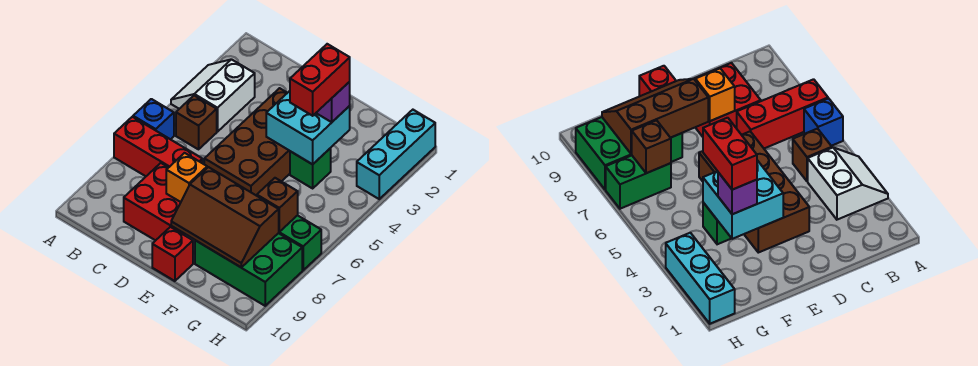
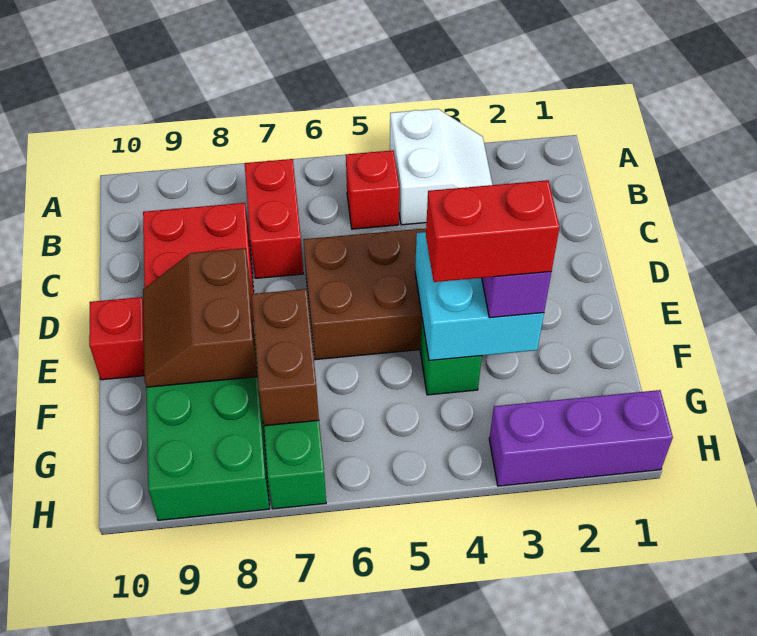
white 2x2 slope [171,59,255,132] -> white 2x2 slope turned to [390,109,493,225]
blue 1x1 brick [133,99,174,139] -> none
red 1x3 brick [114,117,202,176] -> red 1x2 brick [245,159,304,278]
brown 1x1 brick [176,96,217,149] -> red 1x1 brick [346,150,399,229]
orange 1x1 brick [166,153,207,202] -> none
brown 2x3 slope [171,167,279,267] -> brown 2x2 slope [143,248,257,387]
brown 1x1 brick [257,178,298,232] -> brown 1x2 brick [252,289,319,426]
cyan 1x3 brick [357,110,435,199] -> purple 1x3 brick [489,390,673,486]

